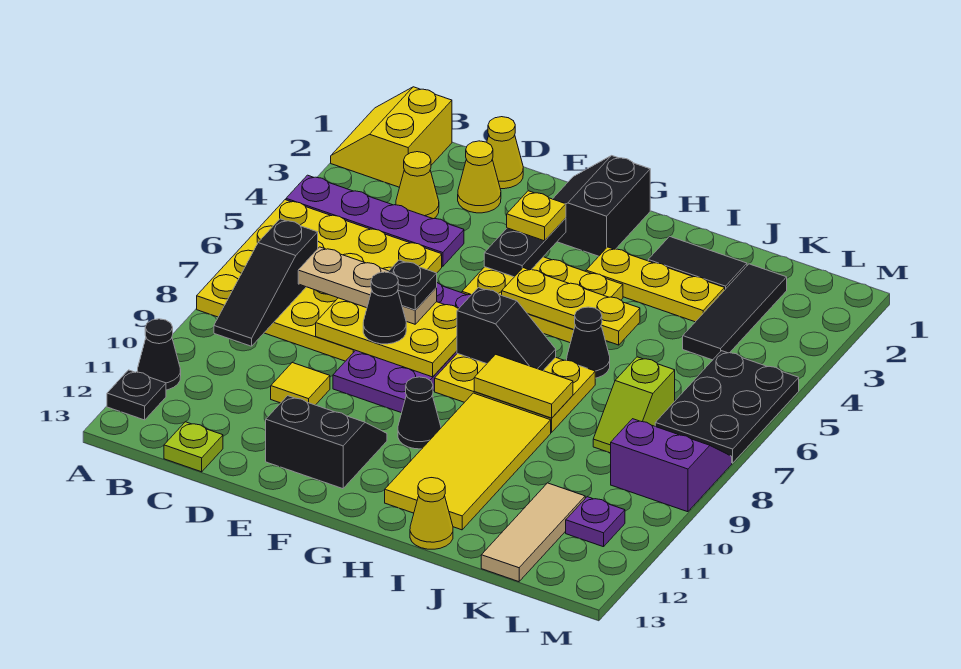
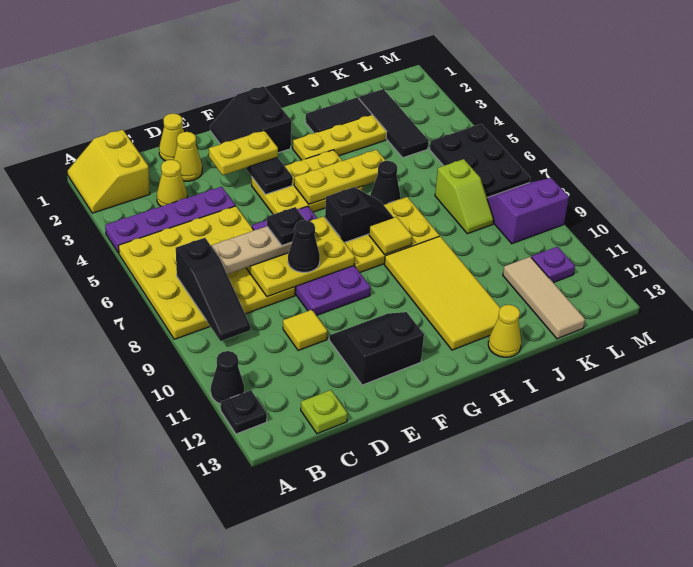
yellow 1x1 plate [507,191,566,241] -> yellow 1x2 plate [209,130,278,175]
black 1x1 cone [398,377,441,449] -> none
yellow 1x2 tile [474,354,573,418] -> yellow 1x1 tile [369,217,412,254]

